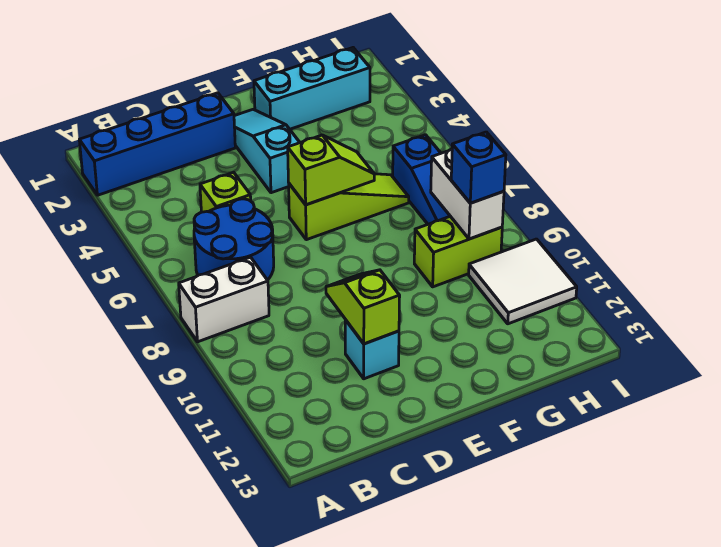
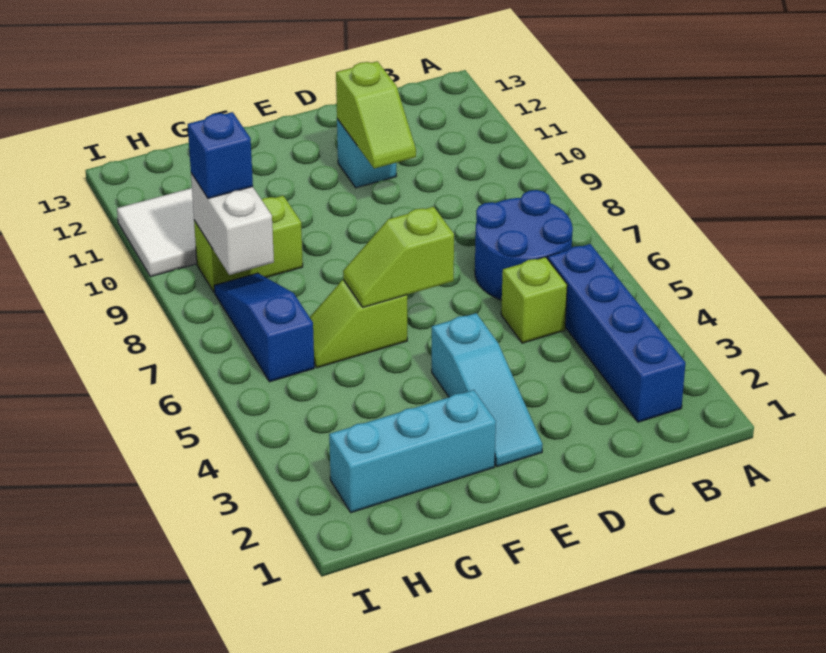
blue 1x4 brick [79,93,235,195] -> blue 1x4 brick turned to [548,244,685,422]
white 1x2 brick [179,257,269,342] -> none
lime 1x3 slope [289,174,409,240] -> lime 1x2 slope [310,280,407,368]

